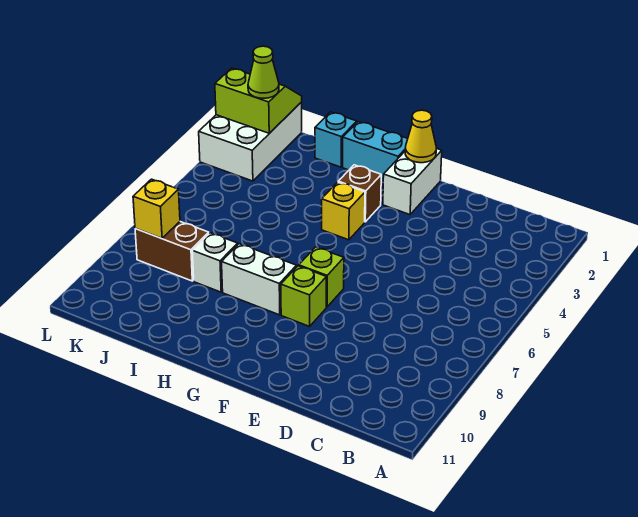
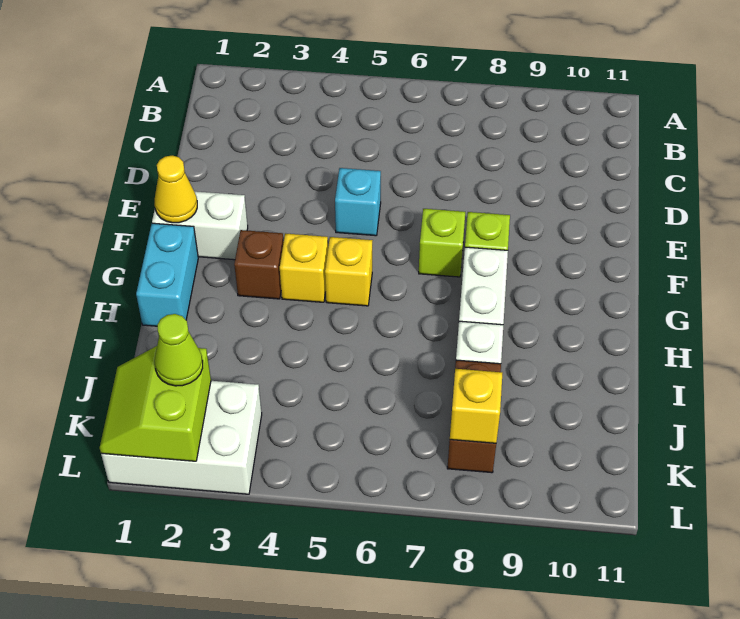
none -> yellow 1x1 brick [325,237,372,306]
cyan 1x1 brick [315,112,357,167] -> cyan 1x1 brick moved to [335,168,381,236]

